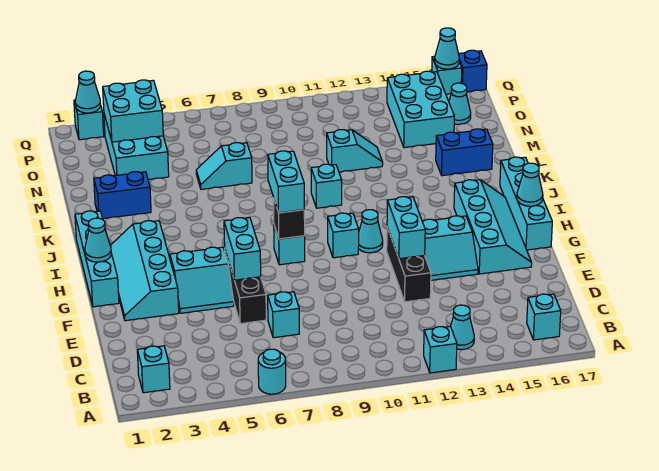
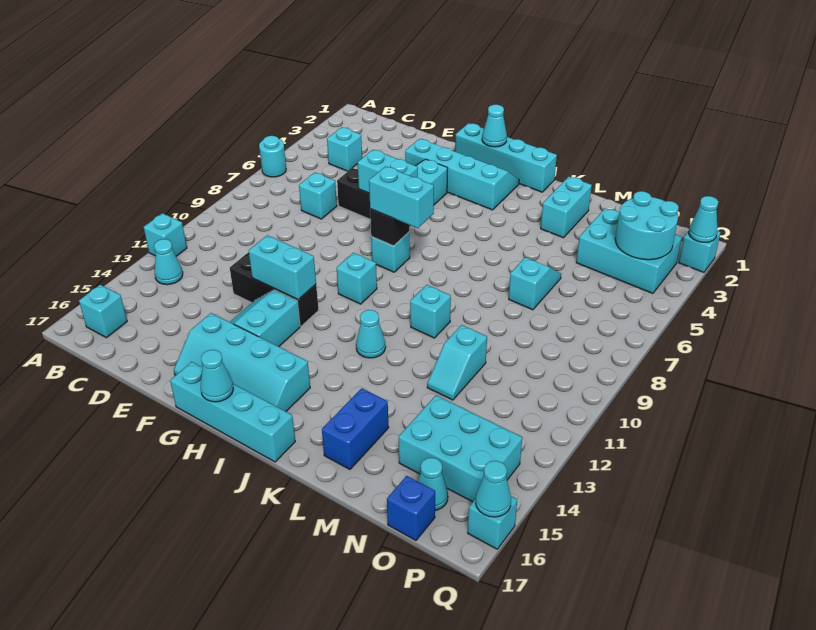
cyan 1x1 brick [137,346,170,393] -> cyan 1x1 brick moved to [327,127,362,171]
cyan 1x1 cone [358,210,383,253] -> cyan 1x1 cone moved to [356,310,385,358]
blue 1x2 brick [94,172,151,219] -> cyan 1x2 brick [541,177,592,238]
cyan 2x2 brick [103,80,163,142] -> cyan 2x2 round brick [615,191,679,260]
blue 1x1 brick [459,50,487,92] -> blue 1x1 brick moved to [387,476,435,540]

